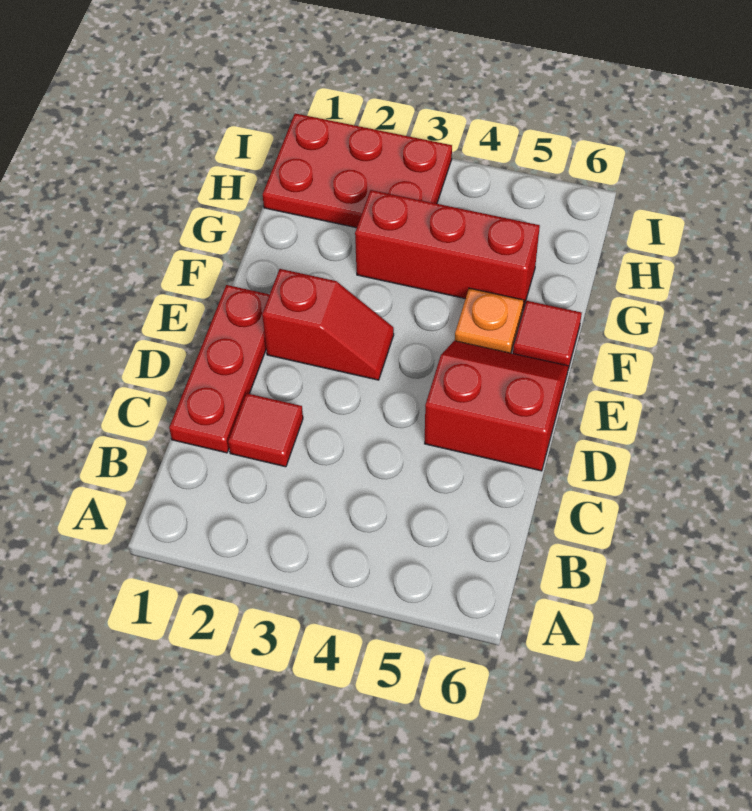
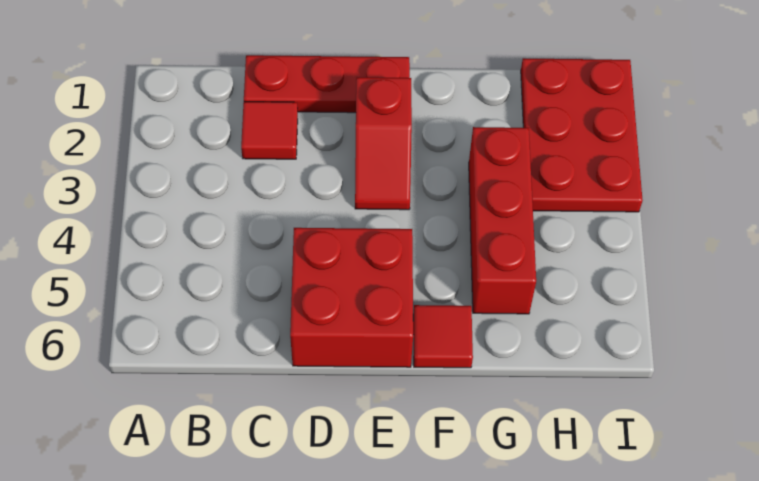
red 2x2 slope [425,341,568,471] -> red 2x2 brick [290,228,413,367]
orange 1x1 plate [455,288,524,353] -> none

